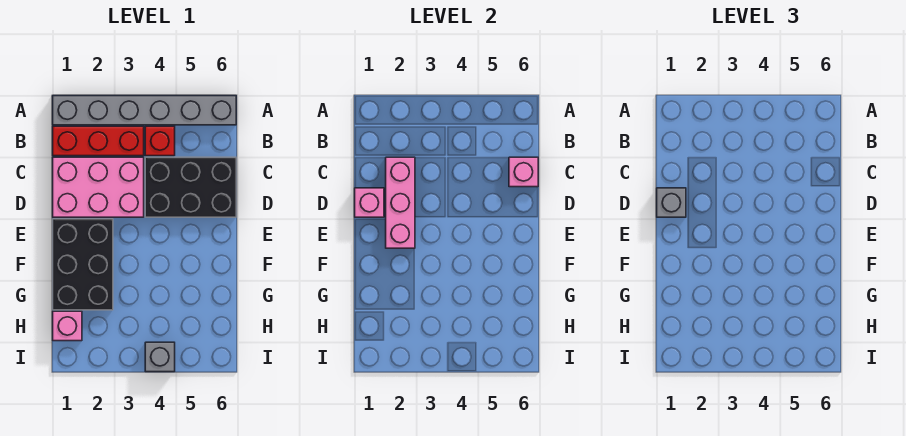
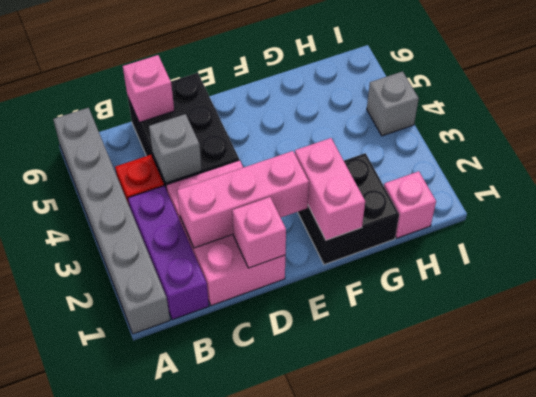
red 1x3 brick [53,126,144,156] -> purple 1x3 brick [128,186,209,320]
grey 1x1 brick [657,188,686,217] -> grey 1x1 brick moved to [149,114,202,183]
black 2x3 brick [53,219,113,310] -> black 2x2 brick [298,153,399,265]
none -> pink 1x2 brick [295,138,365,240]

